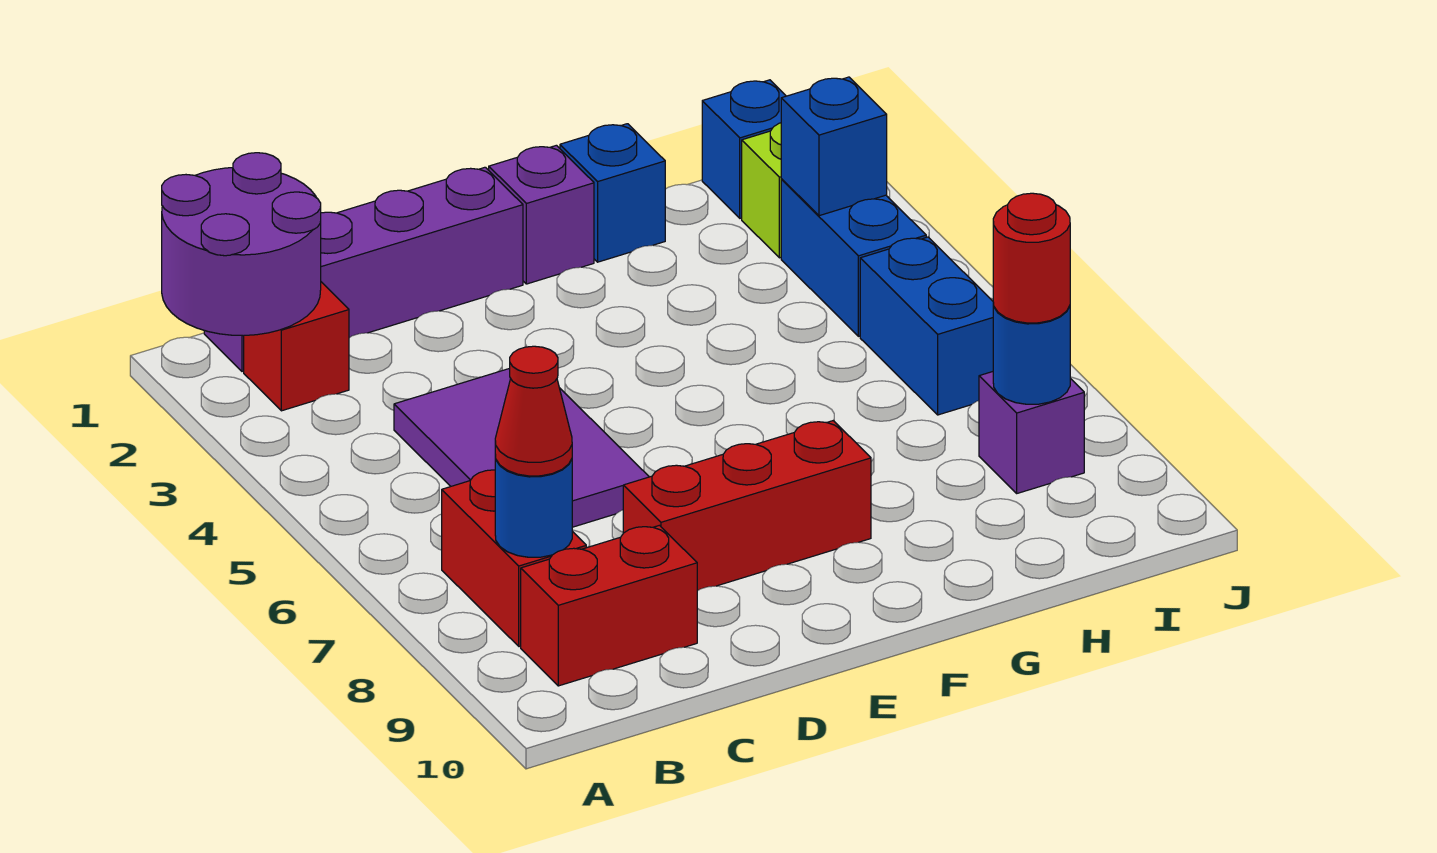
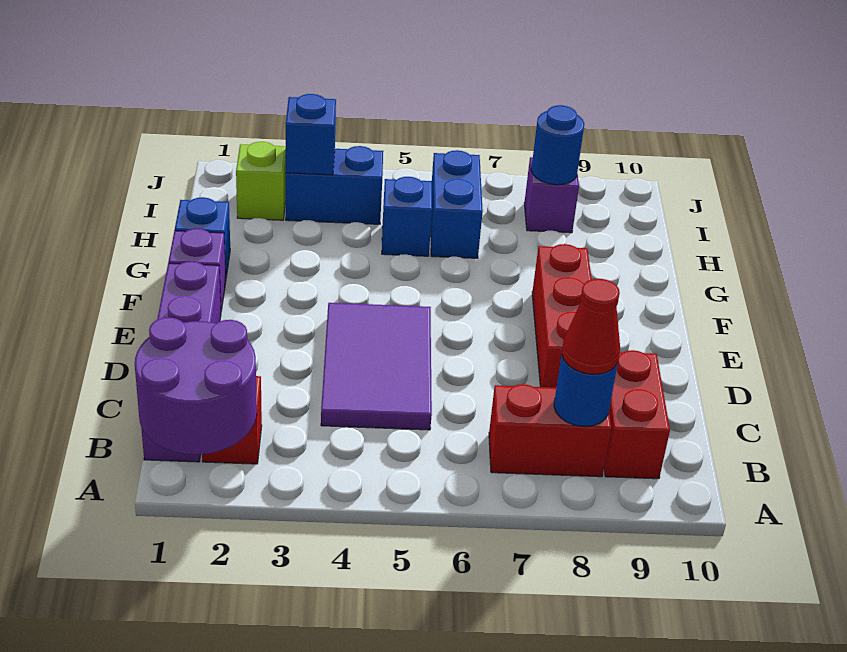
purple 2x3 tile [394,368,649,527] -> purple 2x3 tile turned to [321,303,432,430]
blue 1x1 brick [702,80,786,218] -> blue 1x1 brick moved to [382,177,432,256]
blue 1x2 brick [860,237,993,415] -> blue 1x2 brick turned to [431,150,483,258]
red 1x1 round brick [993,193,1070,323] -> none

